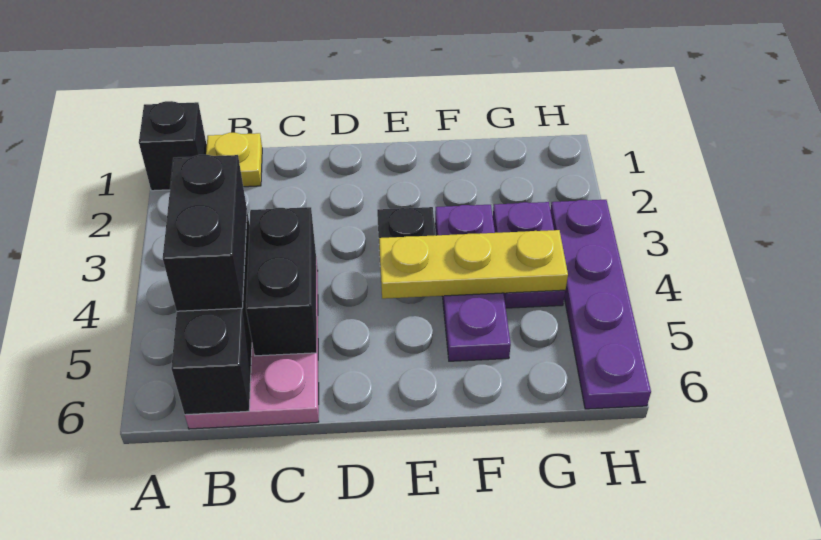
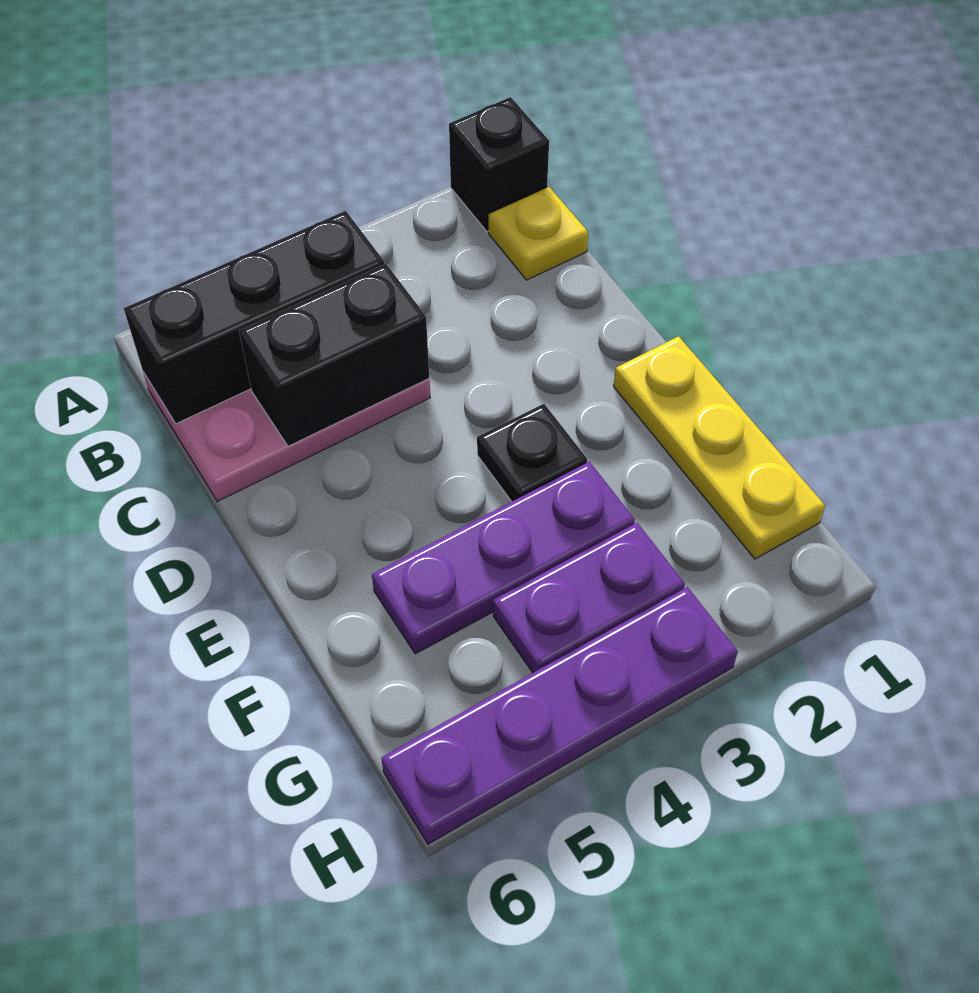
black 1x2 brick [163,155,247,311] -> none
yellow 1x3 plate [379,230,568,299] -> yellow 1x3 plate moved to [614,336,825,559]

